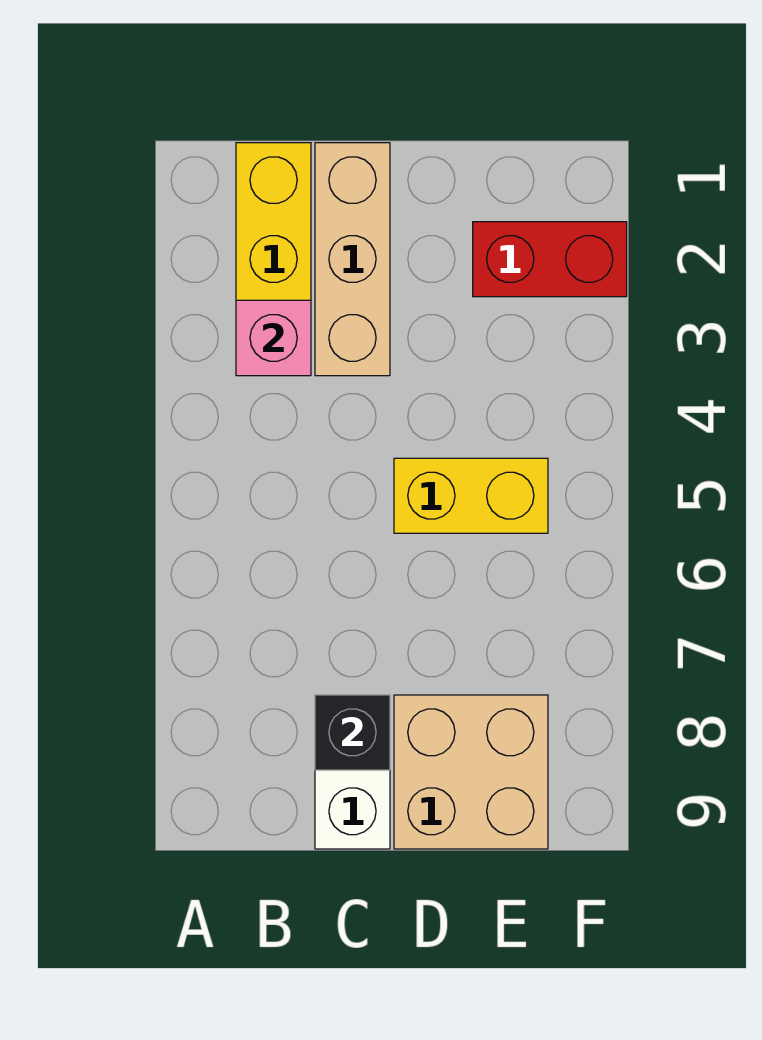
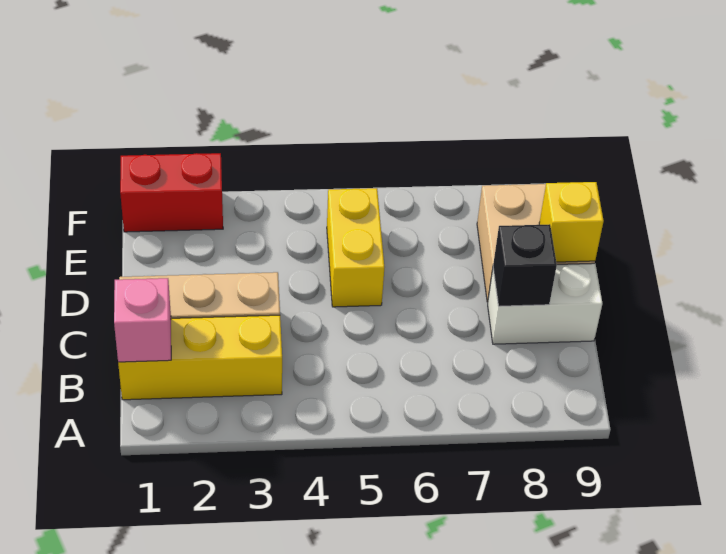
pink 1x1 brick [236,300,311,376] -> pink 1x1 brick moved to [114,278,171,362]
none -> yellow 1x1 brick [539,182,604,262]
red 1x2 brick [473,222,627,297] -> red 1x2 brick turned to [120,153,223,232]

